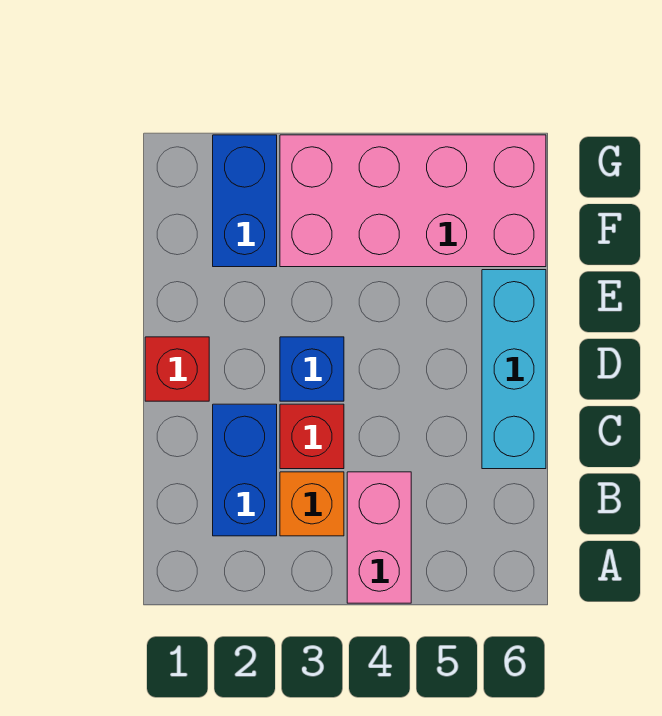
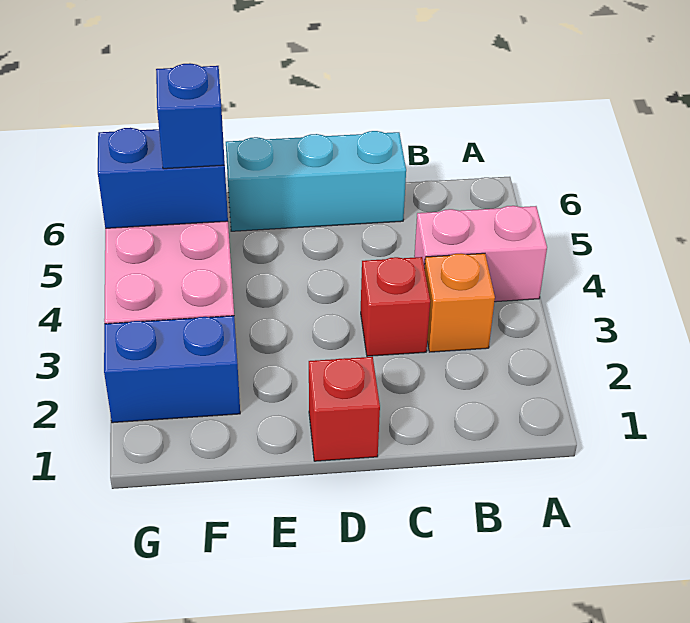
blue 1x2 brick [213,404,277,536] -> blue 1x2 brick moved to [98,128,228,228]
blue 1x1 brick [280,337,344,401] -> blue 1x1 brick moved to [156,63,225,169]

